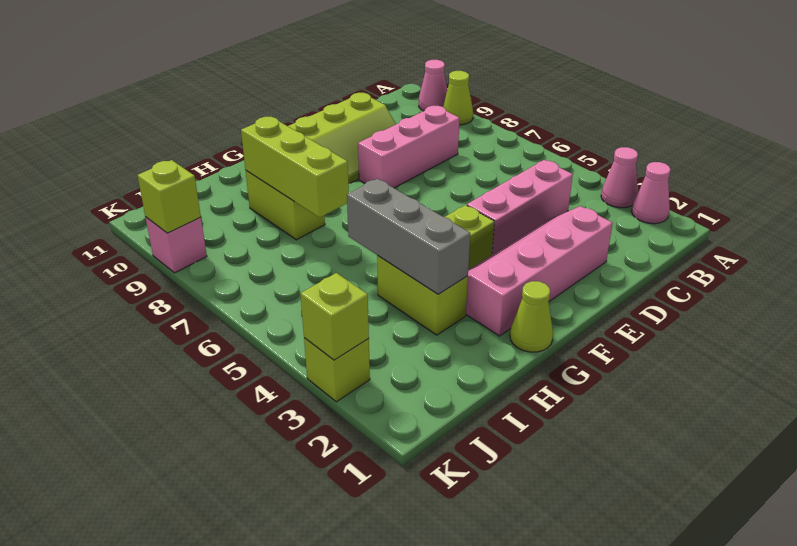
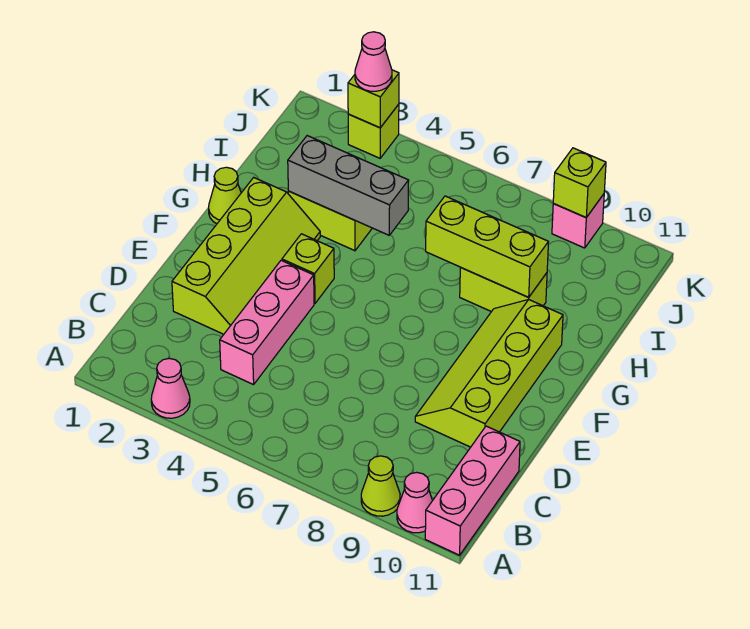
pink 1x1 cone [632,162,671,224] -> pink 1x1 cone moved to [355,32,392,91]
pink 1x3 brick [358,106,460,188] -> pink 1x3 brick moved to [425,426,520,555]
pink 2x4 slope [466,206,613,336] -> lime 2x4 slope [172,178,320,334]

